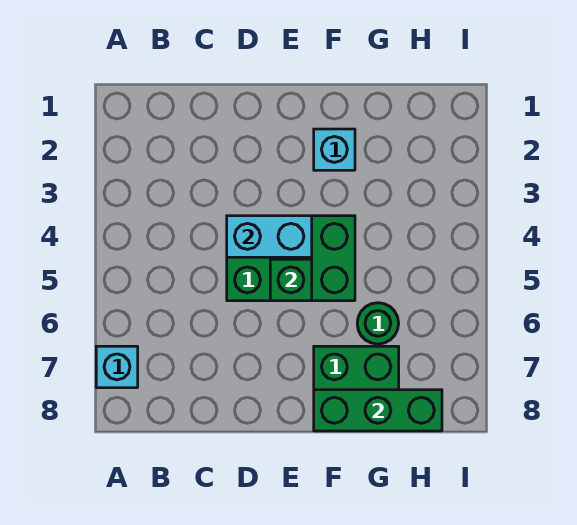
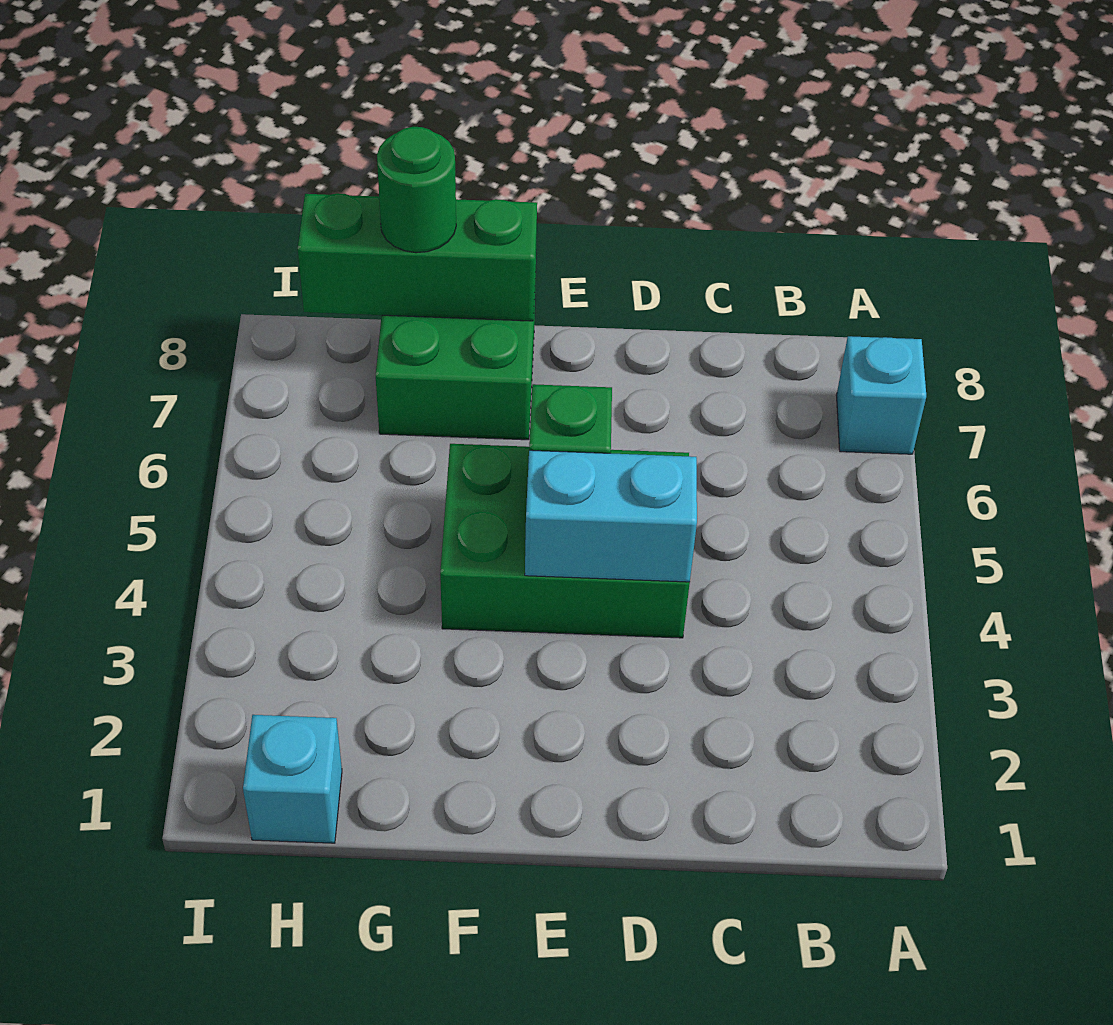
cyan 1x1 brick [314,129,355,170] -> cyan 1x1 brick moved to [243,715,342,843]
green 1x1 round brick [357,303,399,344] -> green 1x1 round brick moved to [377,127,456,253]

